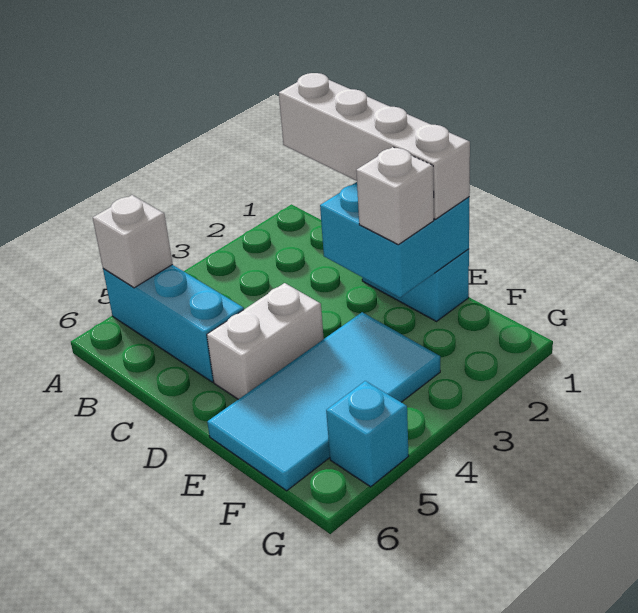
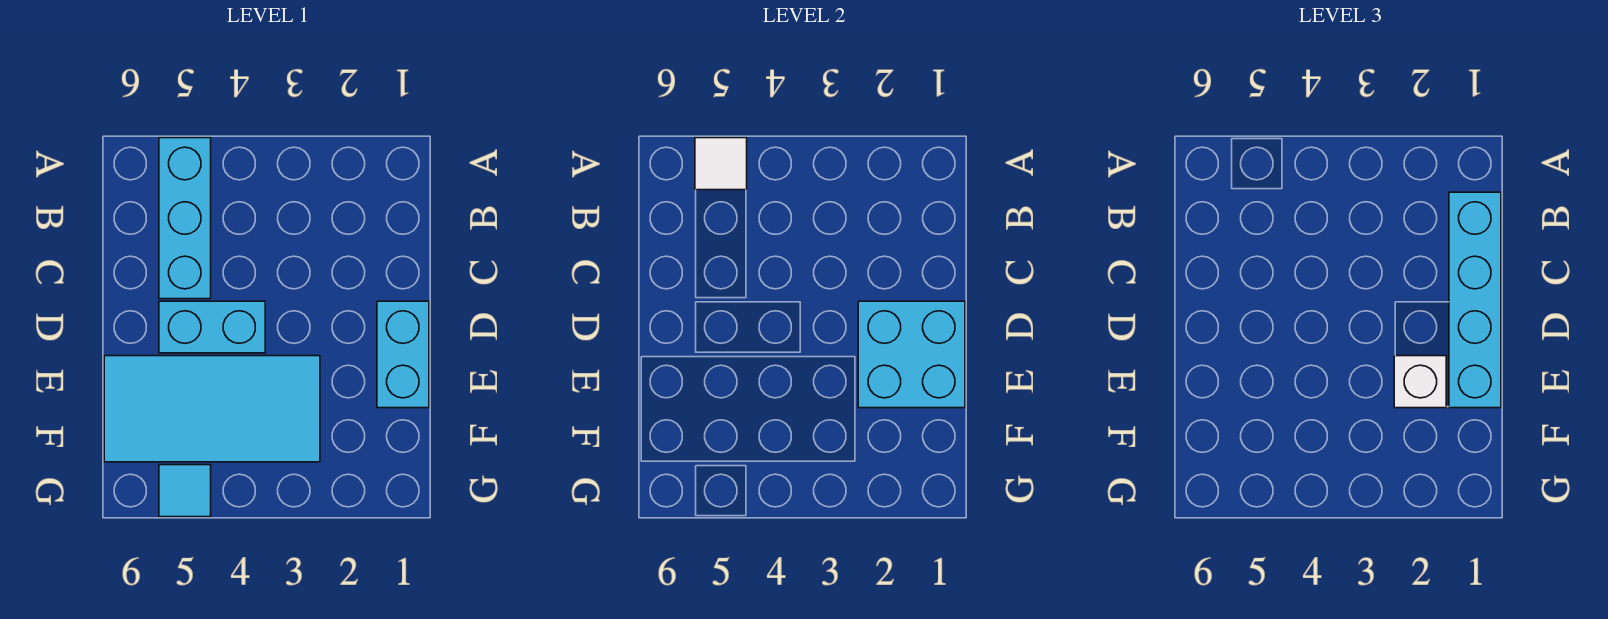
white 1x1 brick [93,195,173,288] -> white 1x1 tile [695,138,747,190]
white 1x4 brick [279,73,470,219] -> cyan 1x4 brick [1449,192,1501,408]
white 1x2 brick [207,283,324,399] -> cyan 1x2 brick [159,301,265,353]
cyan 1x1 brick [326,381,409,487] -> cyan 1x1 tile [159,465,211,517]

